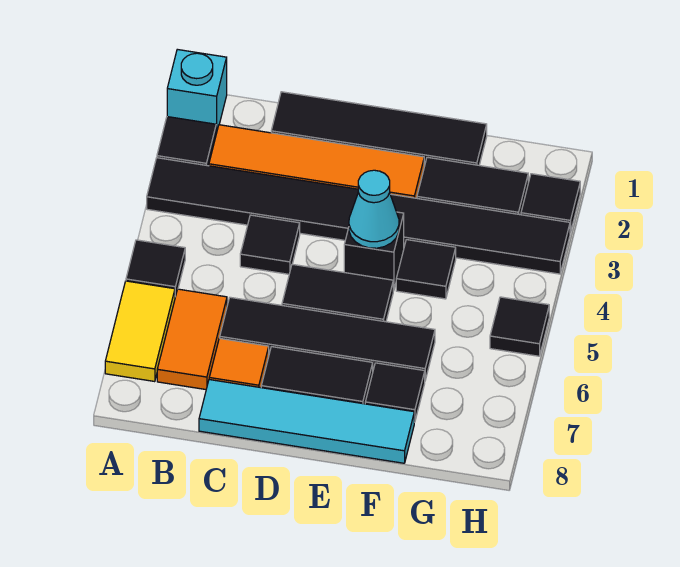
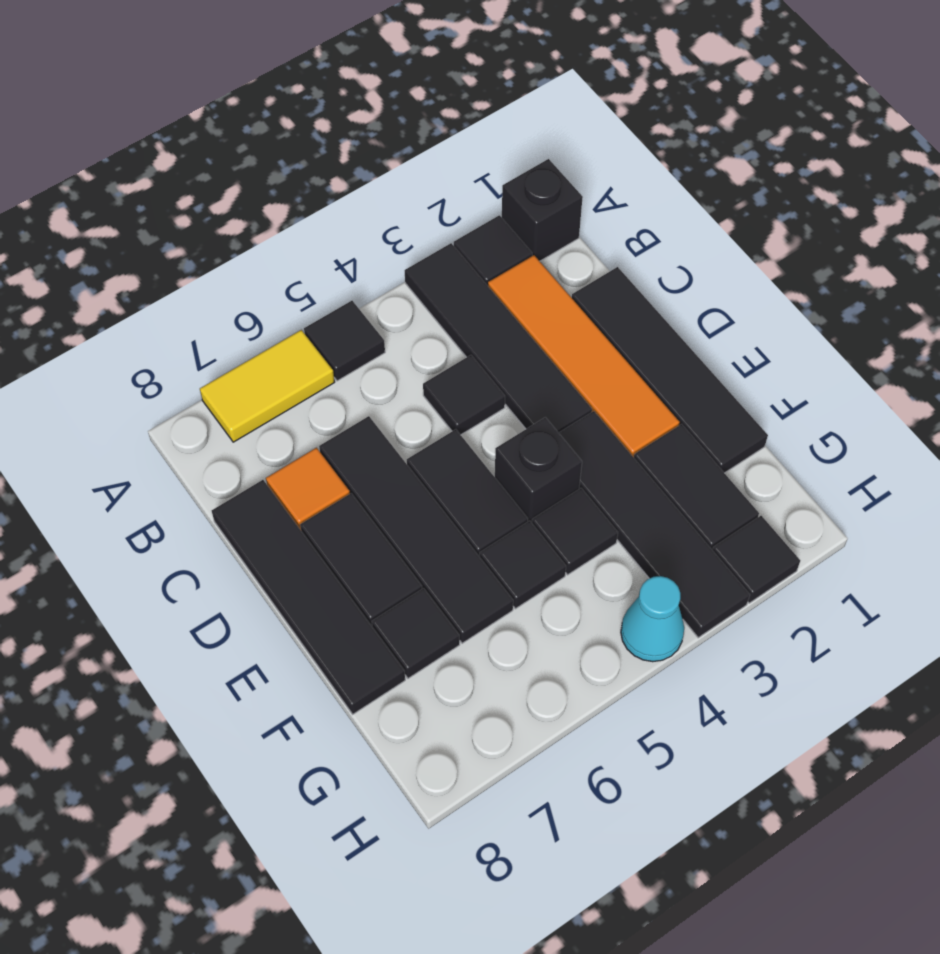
cyan 1x1 brick [167,49,227,133] -> black 1x1 brick [502,159,583,261]
orange 1x2 tile [157,289,227,389] -> none
cyan 1x4 tile [199,380,414,463] -> black 1x4 tile [212,480,405,714]
cyan 1x1 cone [349,170,399,248] -> cyan 1x1 cone moved to [621,576,684,662]
black 1x1 tile [490,297,549,356] -> black 1x1 tile moved to [480,521,566,609]

